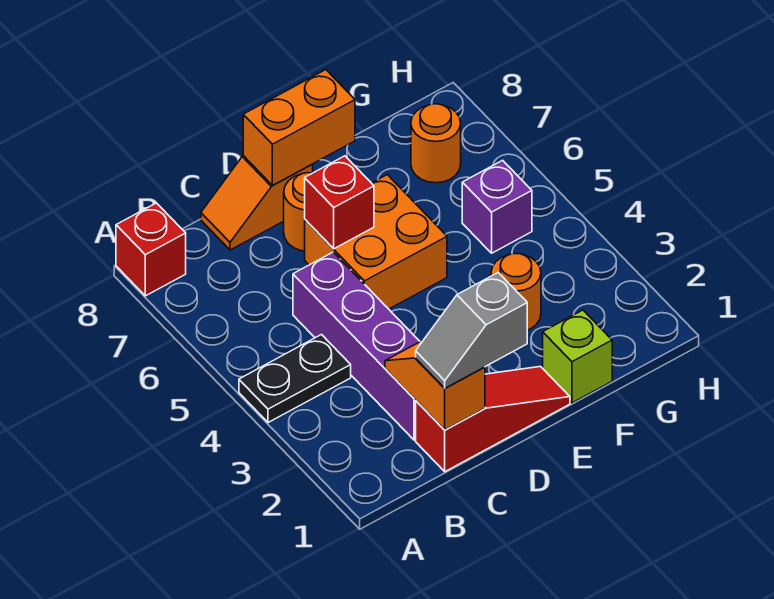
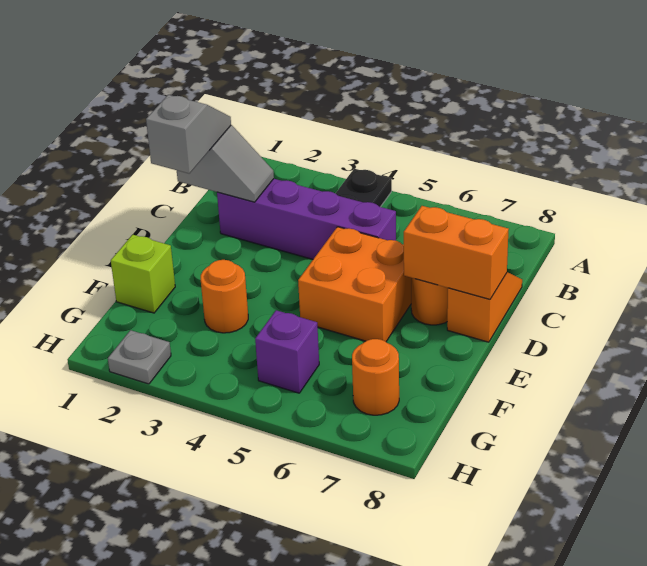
red 1x1 brick [116,203,186,296] -> none
red 1x3 slope [416,367,570,472] -> none
orange 1x2 slope [385,340,485,430] -> grey 1x2 slope [177,125,274,202]
red 1x1 brick [305,156,374,249] -> none
orange 1x2 brick [243,70,355,185] -> orange 1x2 brick turned to [404,206,509,299]
none -> grey 1x1 plate [108,330,171,384]

